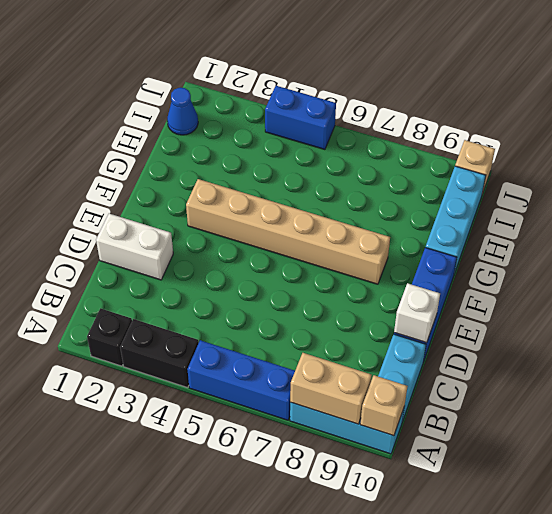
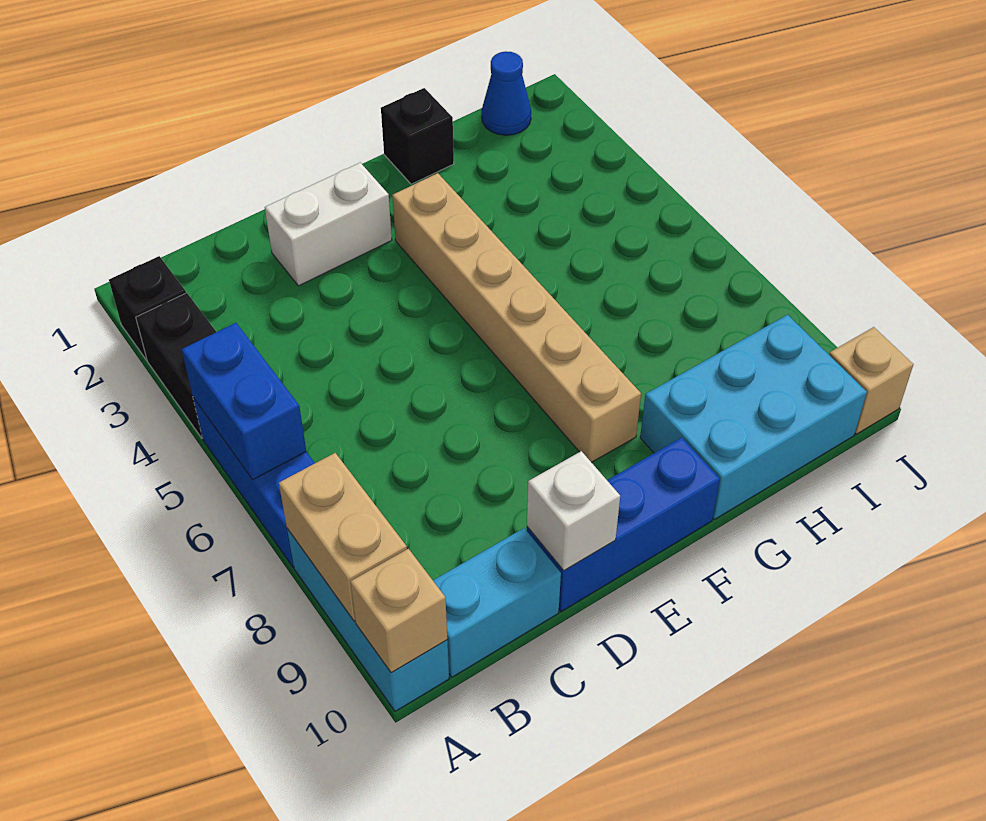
white 1x2 brick [96,214,173,280] -> white 1x2 brick turned to [265,163,392,286]
none -> black 1x1 brick [381,88,454,184]
cyan 1x3 brick [425,166,486,274] -> cyan 2x3 brick [640,315,867,519]
blue 1x2 brick [265,86,336,149] -> blue 1x2 brick moved to [182,323,306,480]

